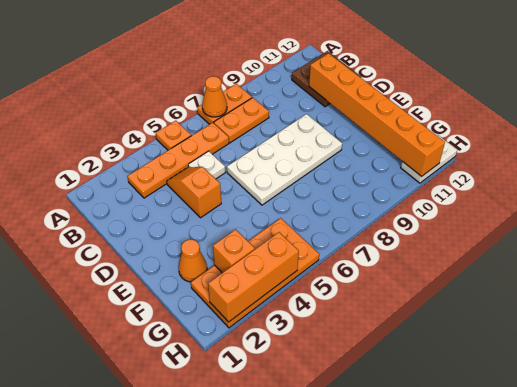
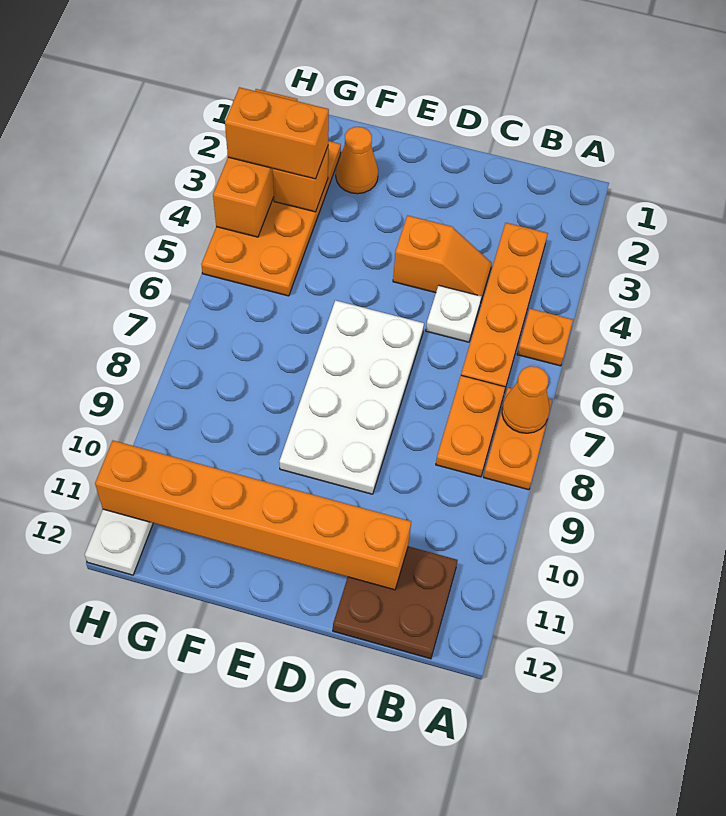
none -> orange 1x2 brick [225,87,329,179]

